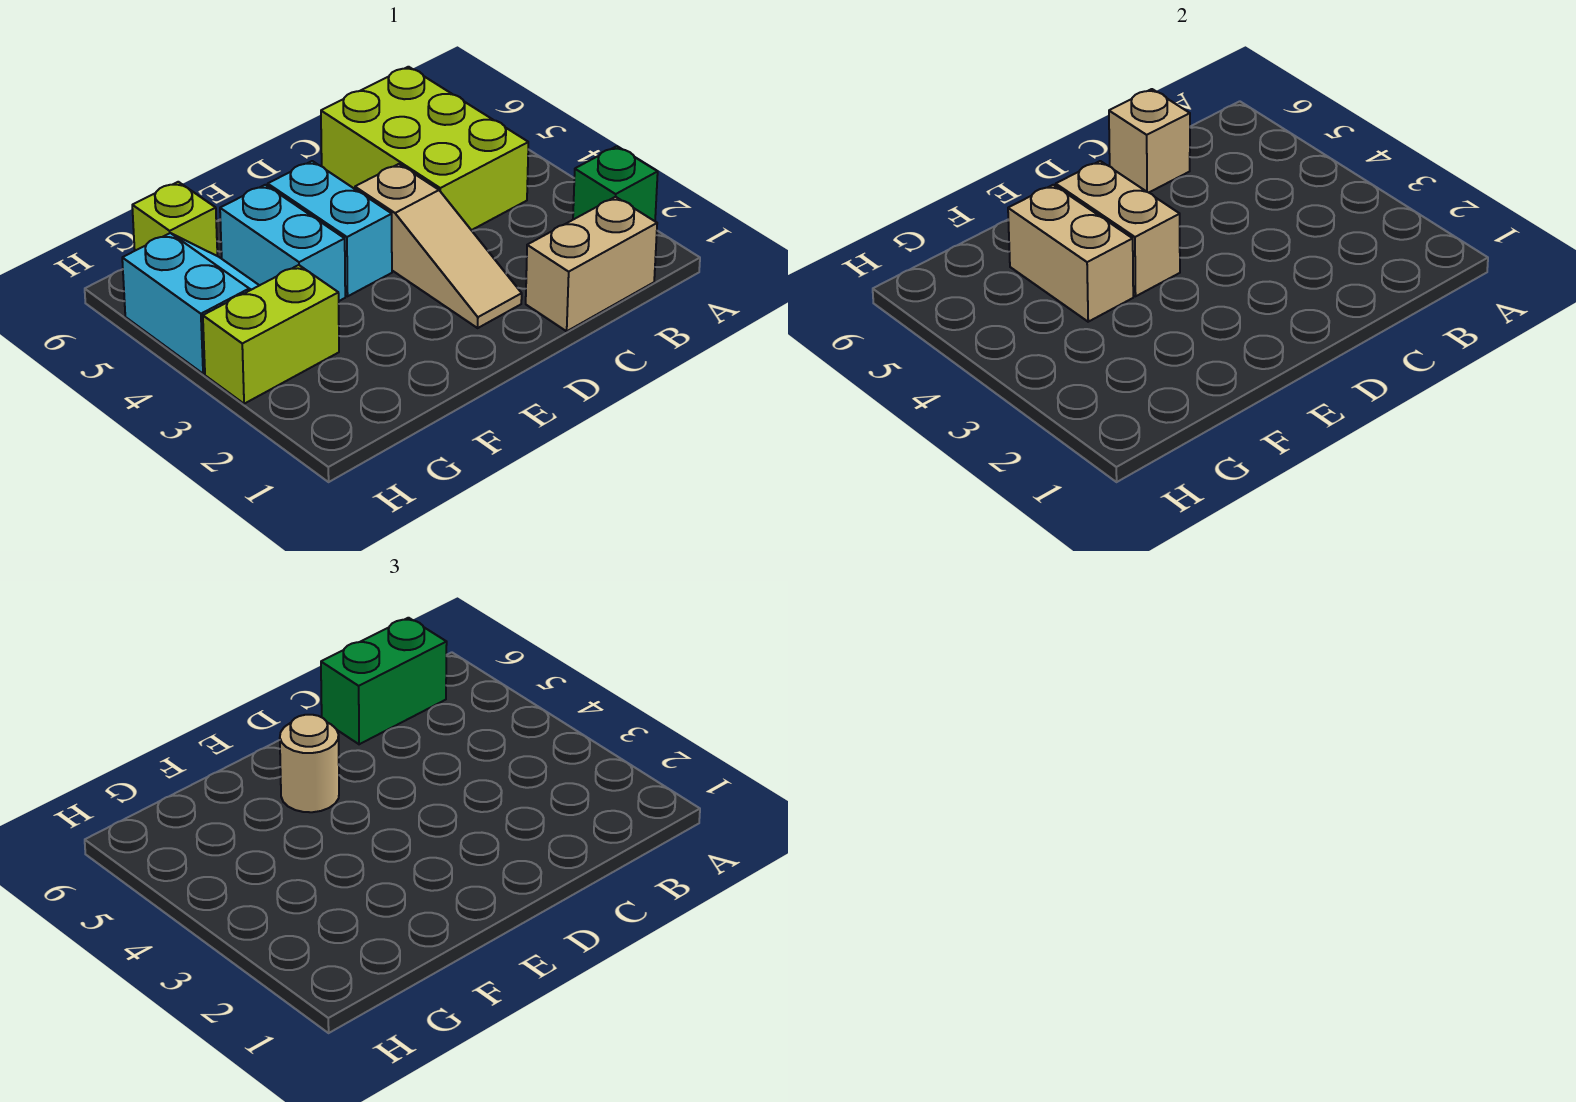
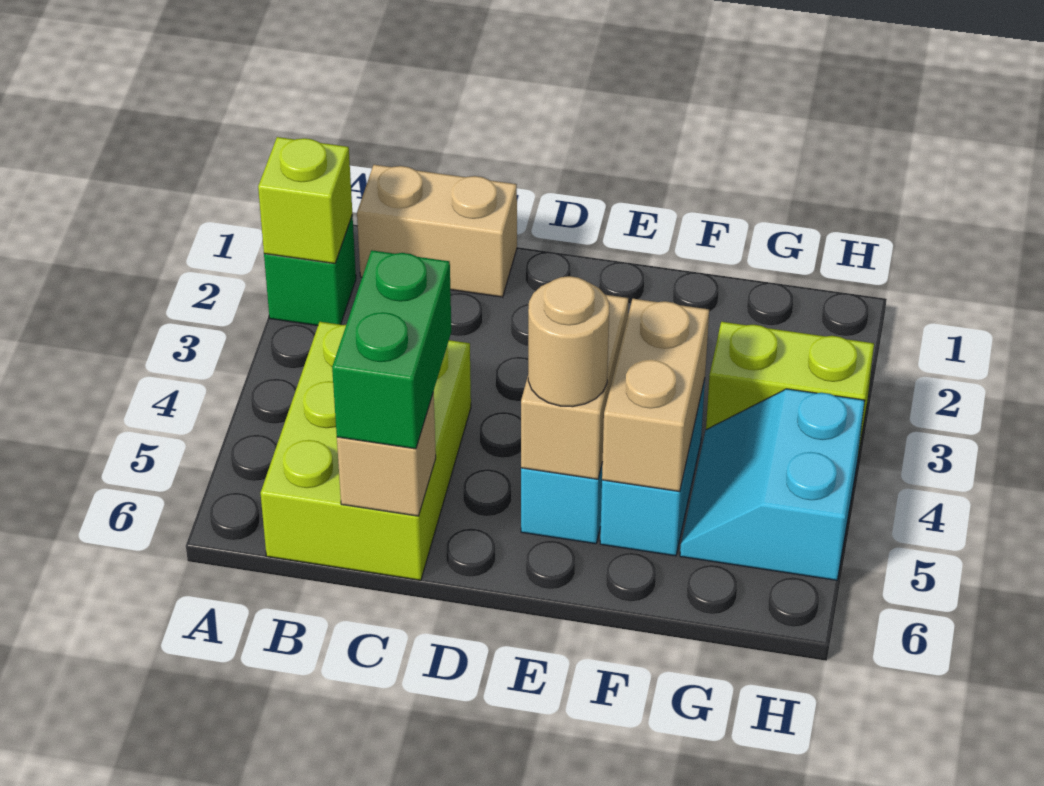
green 1x2 brick [321,618,447,744] -> green 1x2 brick turned to [332,250,451,449]
tan 1x3 slope [355,164,522,328] -> none
lime 1x1 brick [132,182,217,256] -> lime 1x1 brick moved to [258,137,352,264]

